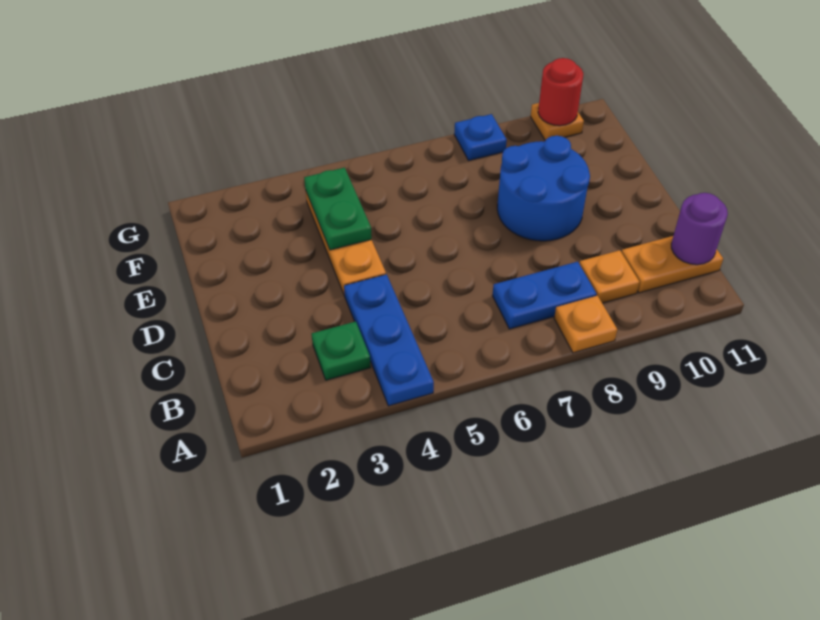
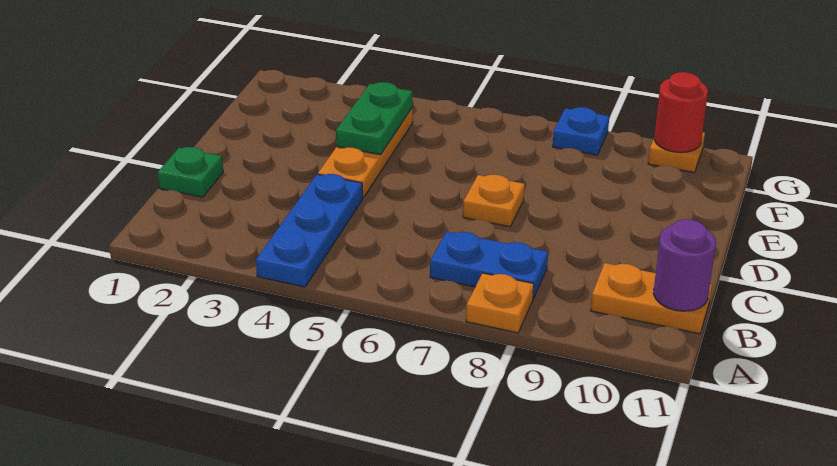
green 1x1 plate [312,321,371,380] -> green 1x1 plate moved to [157,147,223,197]
orange 1x1 plate [579,250,640,303] -> orange 1x1 plate moved to [463,174,525,227]
blue 2x2 round brick [497,136,590,241] -> none

